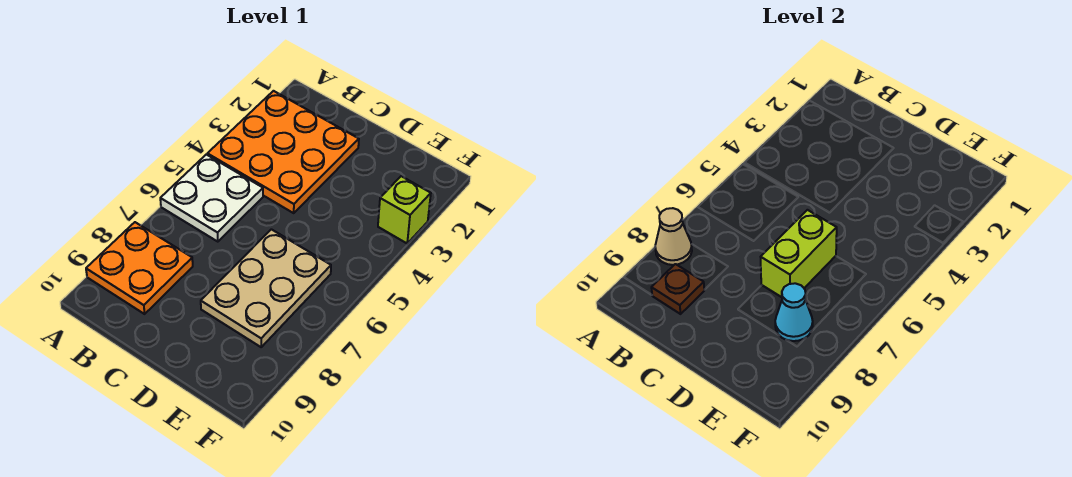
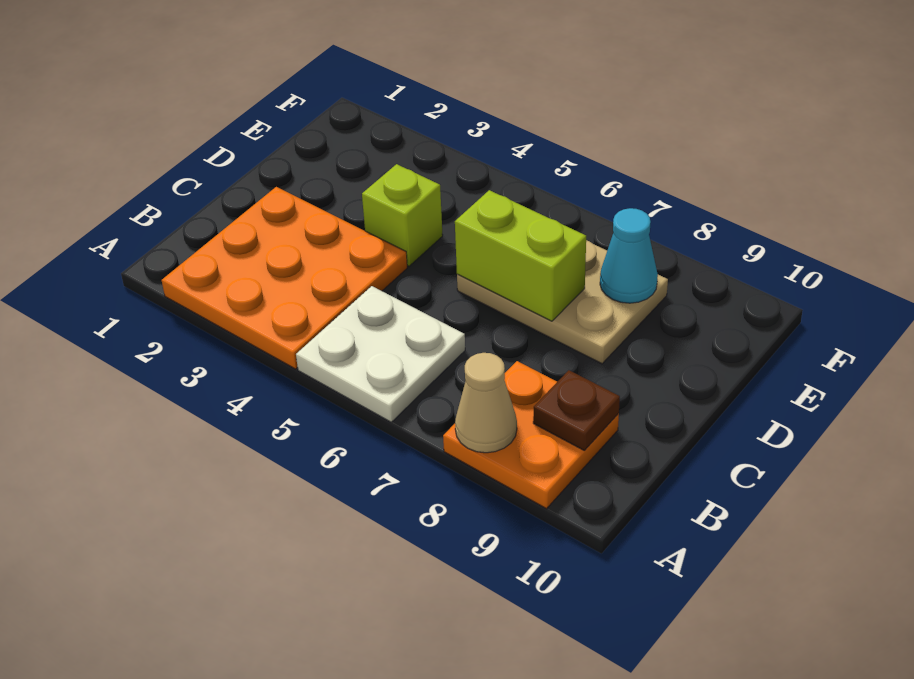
lime 1x1 brick [378,176,431,243] -> lime 1x1 brick moved to [362,164,443,266]

